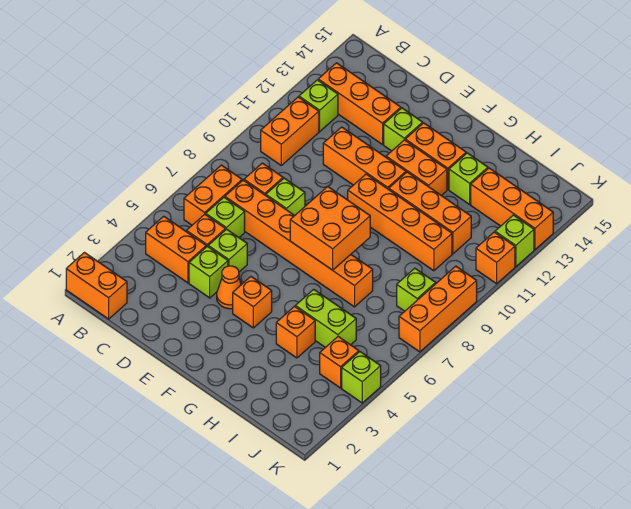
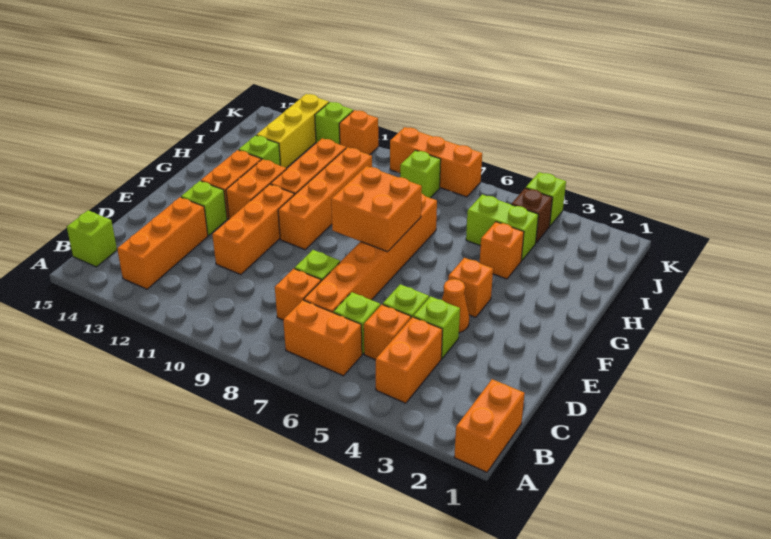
orange 1x2 brick [261,97,319,165] -> none
lime 1x1 brick [299,80,338,131] -> lime 1x1 brick moved to [67,210,117,267]
lime 1x2 brick [295,289,356,347] -> lime 1x2 brick turned to [466,195,538,261]
orange 1x3 brick [471,168,553,250] -> yellow 1x3 brick [256,94,329,168]
orange 1x1 brick [320,337,359,388] -> brown 1x1 brick [511,188,552,243]

